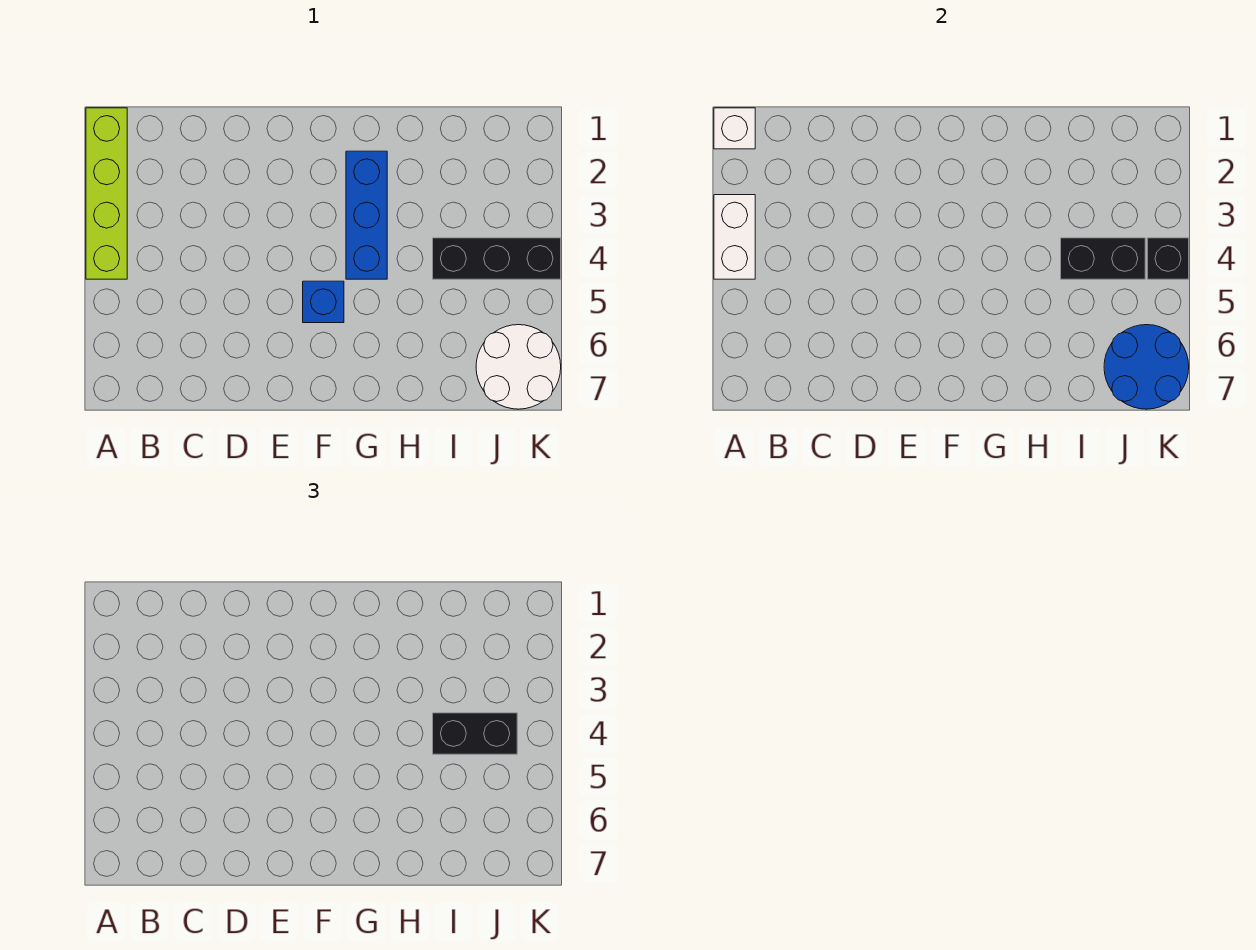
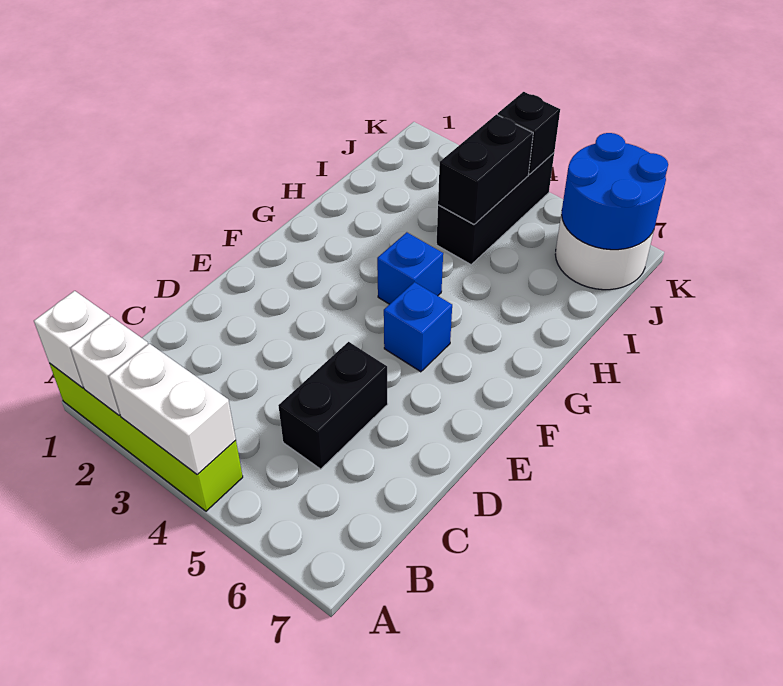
none -> white 1x1 brick [71,317,148,416]
blue 1x3 brick [346,151,387,279] -> blue 1x1 brick [377,232,443,304]
black 1x2 brick [433,713,517,754] -> black 1x2 brick moved to [278,342,388,469]

